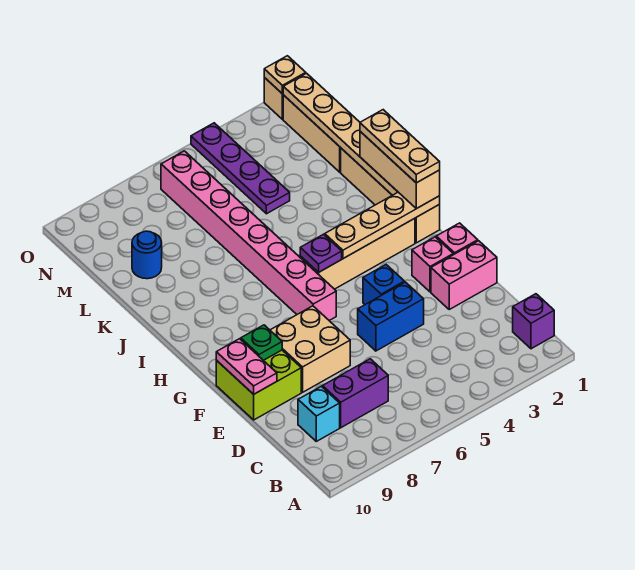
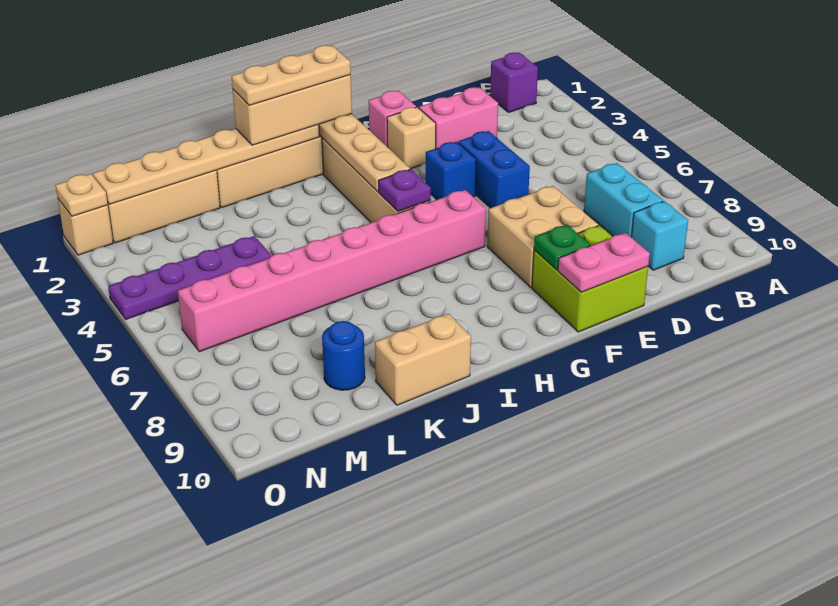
purple 1x2 brick [323,359,388,428] -> cyan 1x2 brick [584,163,663,237]
pink 1x2 brick [431,241,497,309] -> pink 1x2 brick turned to [419,87,498,148]
pink 1x1 brick [412,237,453,292] -> tan 1x1 brick [387,107,436,169]
none -> tan 1x2 brick [375,314,471,405]

